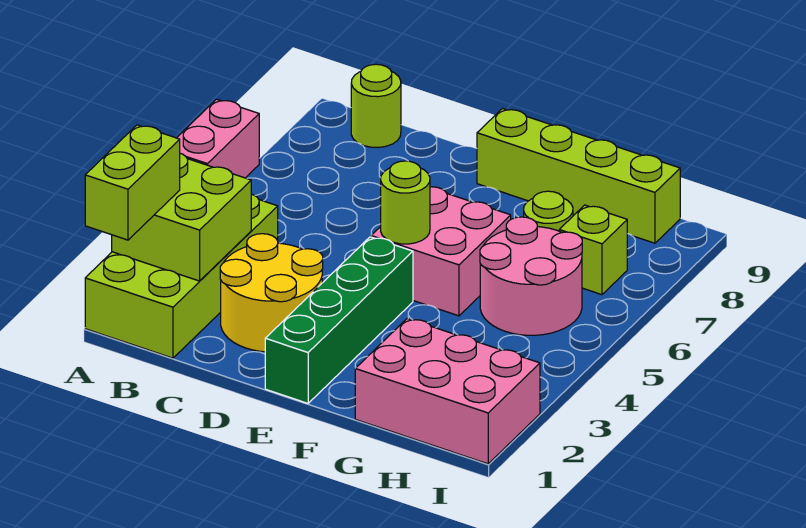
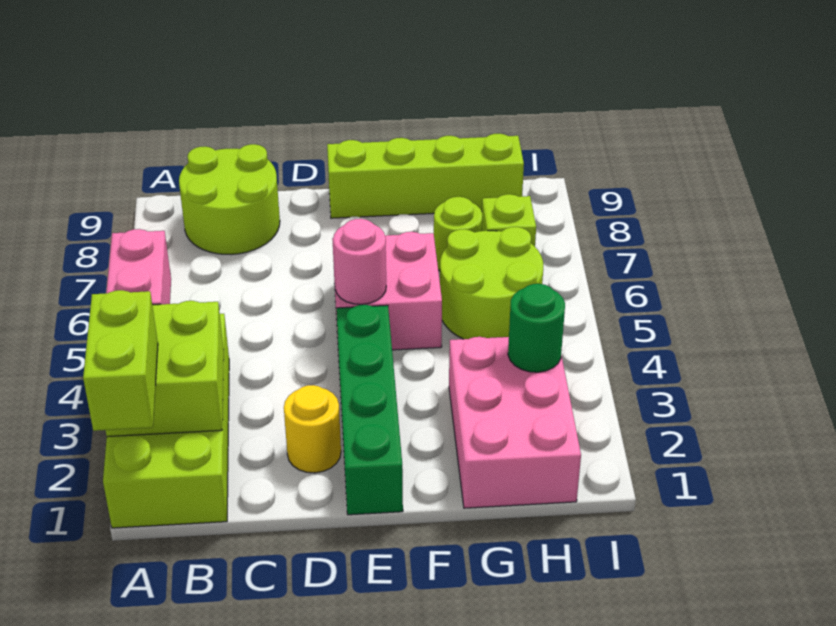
lime 1x1 round brick [351,64,401,148] -> lime 2x2 round brick [179,144,280,255]
yellow 2x2 round brick [220,234,323,352] -> yellow 1x1 round brick [284,385,341,473]
lime 1x1 round brick [381,161,430,244] -> pink 1x1 round brick [333,219,386,304]
pink 2x3 brick [355,319,540,464] -> pink 2x3 brick turned to [449,337,581,508]
pink 2x2 round brick [480,217,582,335] -> lime 2x2 round brick [440,227,543,339]
none -> green 1x1 round brick [508,284,565,372]

